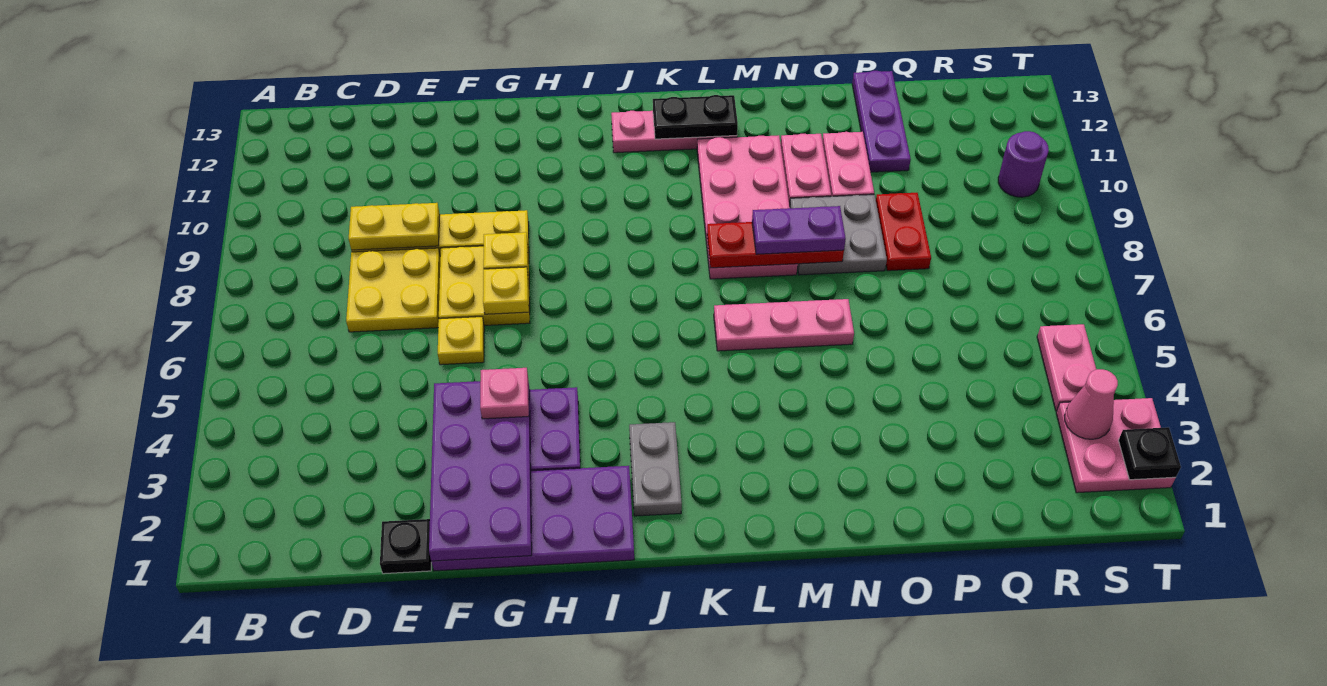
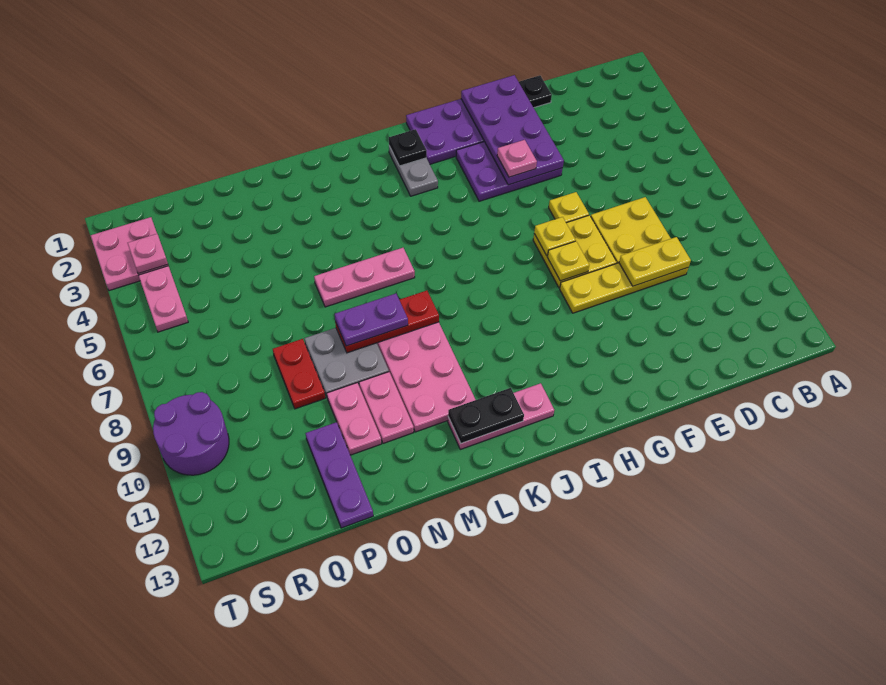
pink 1x1 cone [1064,369,1118,439] -> pink 1x1 plate [128,234,168,274]
purple 1x1 round brick [998,131,1049,197] -> purple 2x2 round brick [153,392,229,475]
black 1x1 plate [1119,427,1181,480] -> black 1x1 plate moved to [389,129,427,166]

